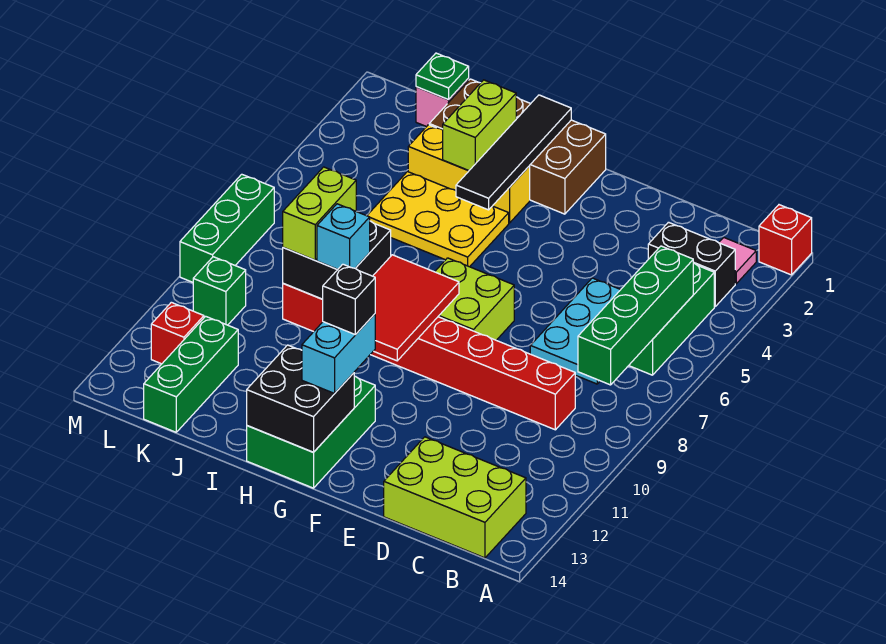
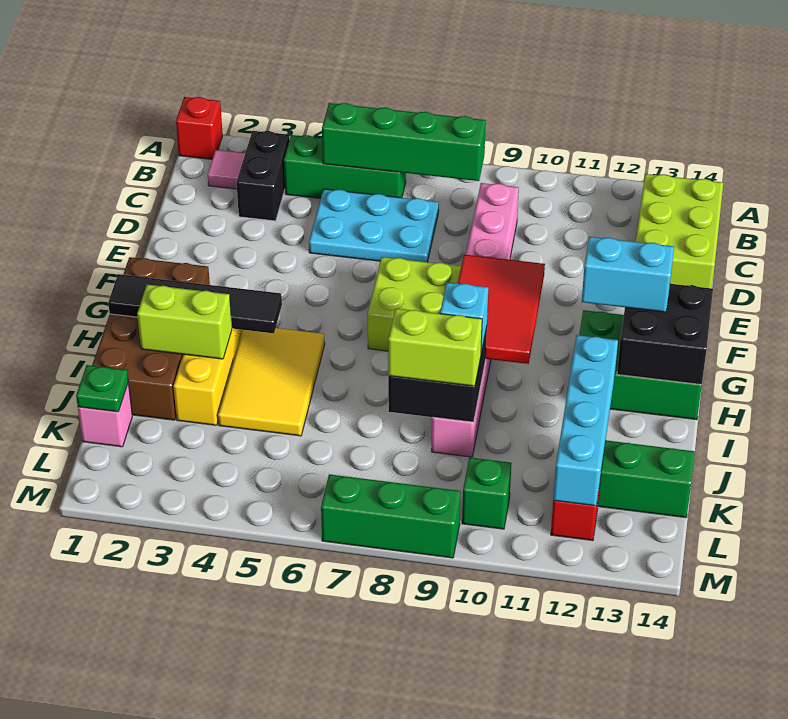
red 1x8 brick [283,284,575,430] -> pink 1x8 brick [431,183,519,457]
red 2x3 tile [373,255,459,361] -> red 2x3 tile turned to [458,255,545,364]
black 1x1 brick [322,264,375,335] -> none
yellow 2x3 plate [367,172,509,267] -> yellow 2x3 tile [218,328,325,436]
none -> cyan 1x4 brick [553,335,618,506]

